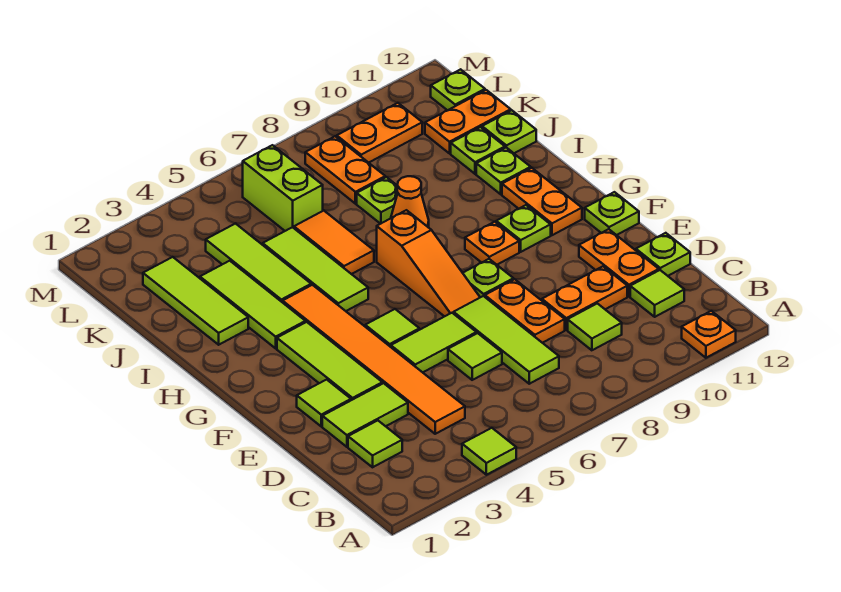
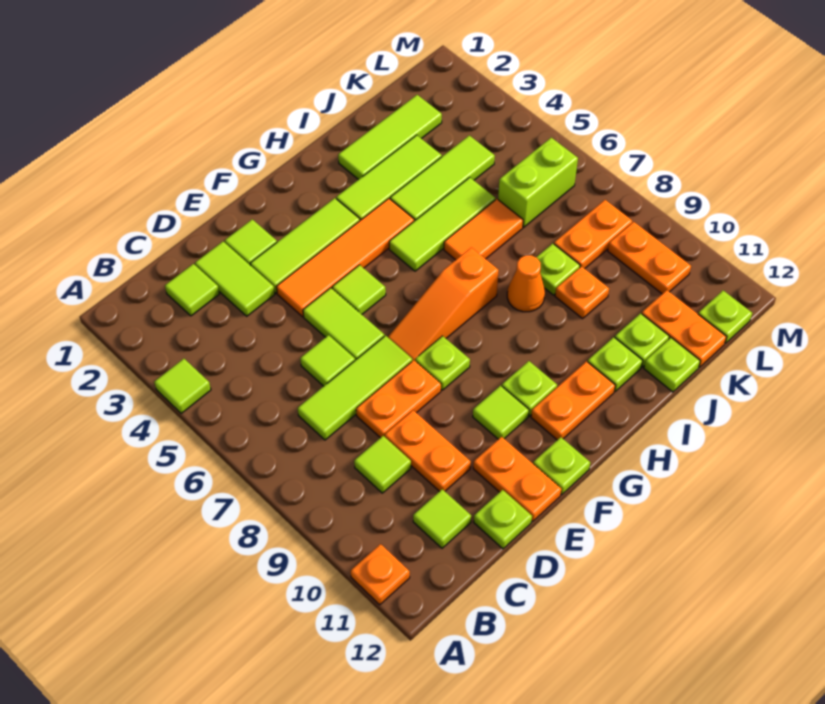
orange 1x6 tile [283,285,465,434] -> orange 1x4 tile [276,198,414,317]
orange 1x2 plate [579,229,659,296] -> orange 1x2 plate turned to [473,437,561,521]
none -> lime 1x1 tile [473,386,529,439]
orange 1x1 plate [465,222,519,265] -> orange 1x1 plate moved to [555,266,609,319]

